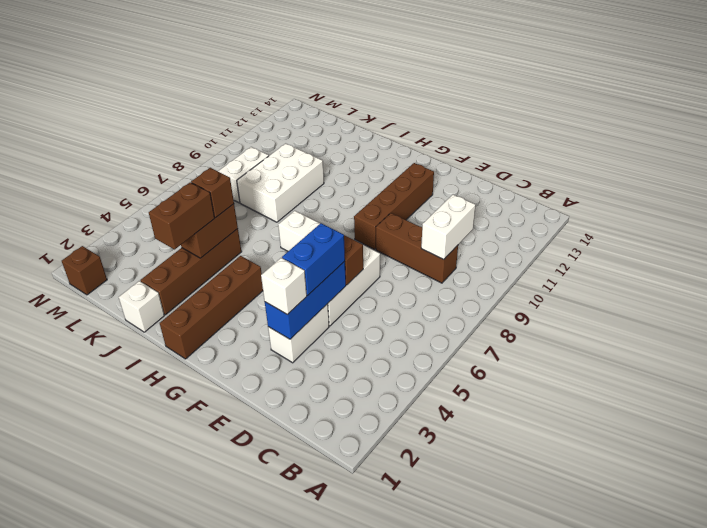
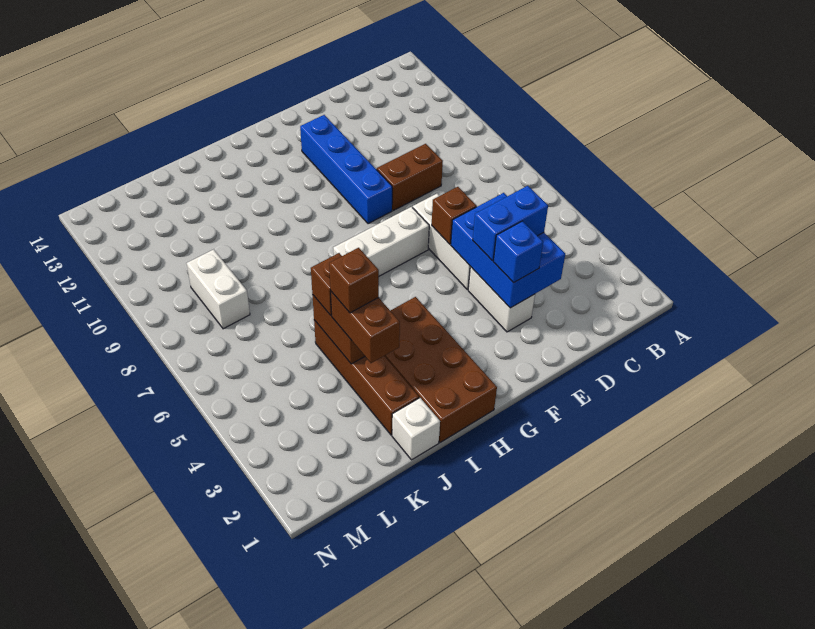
brown 1x3 brick [376,213,458,283] -> brown 1x2 brick [377,144,443,210]
white 1x2 brick [421,195,475,260] -> none
blue 1x3 brick [265,261,346,339] -> blue 2x3 brick [451,193,565,308]
white 1x1 brick [261,258,307,315] -> blue 1x1 brick [493,221,543,283]
blue 1x2 brick [282,223,345,295] -> blue 1x2 brick turned to [473,186,548,261]
brown 1x4 brick [354,163,434,250] -> blue 1x4 brick [300,115,392,224]
brown 1x4 brick [160,256,263,359] -> brown 2x4 brick [385,297,497,442]
white 2x3 brick [237,143,324,222] -> none
brown 1x1 brick [62,246,107,295] -> brown 1x1 brick moved to [329,248,379,313]

